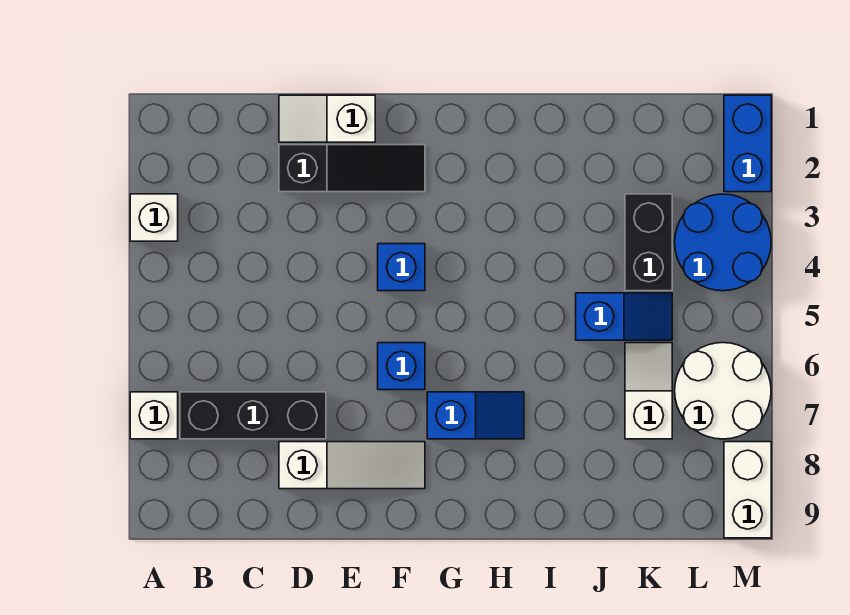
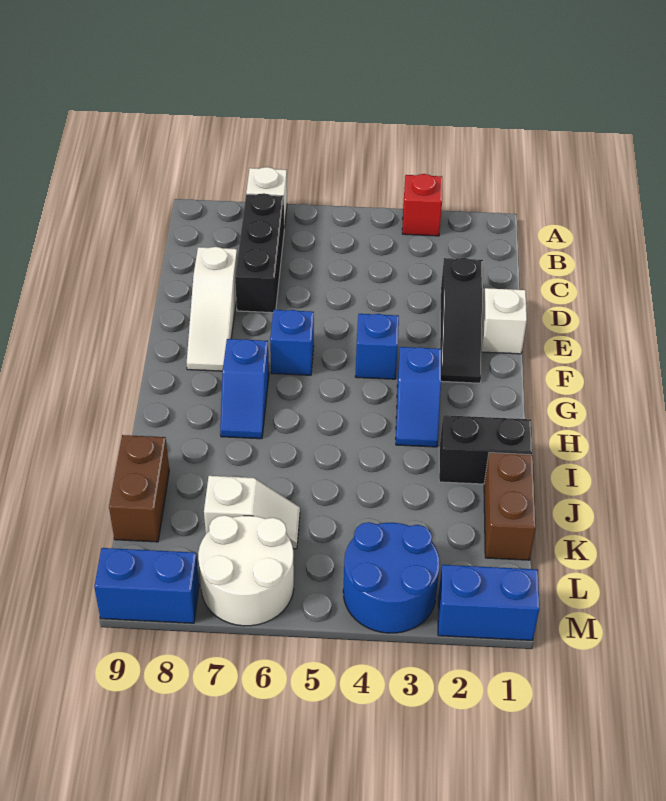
white 1x1 brick [130,194,178,241] -> red 1x1 brick [402,174,442,236]
none -> brown 1x2 brick [484,453,536,560]
blue 1x2 slope [576,293,672,340] -> blue 1x2 slope moved to [396,347,441,447]
none -> brown 1x2 brick [109,435,169,542]
black 1x2 brick [625,194,672,291] -> black 1x2 brick moved to [439,415,533,484]
white 1x2 brick [724,442,771,538] -> blue 1x2 brick [94,548,199,623]

